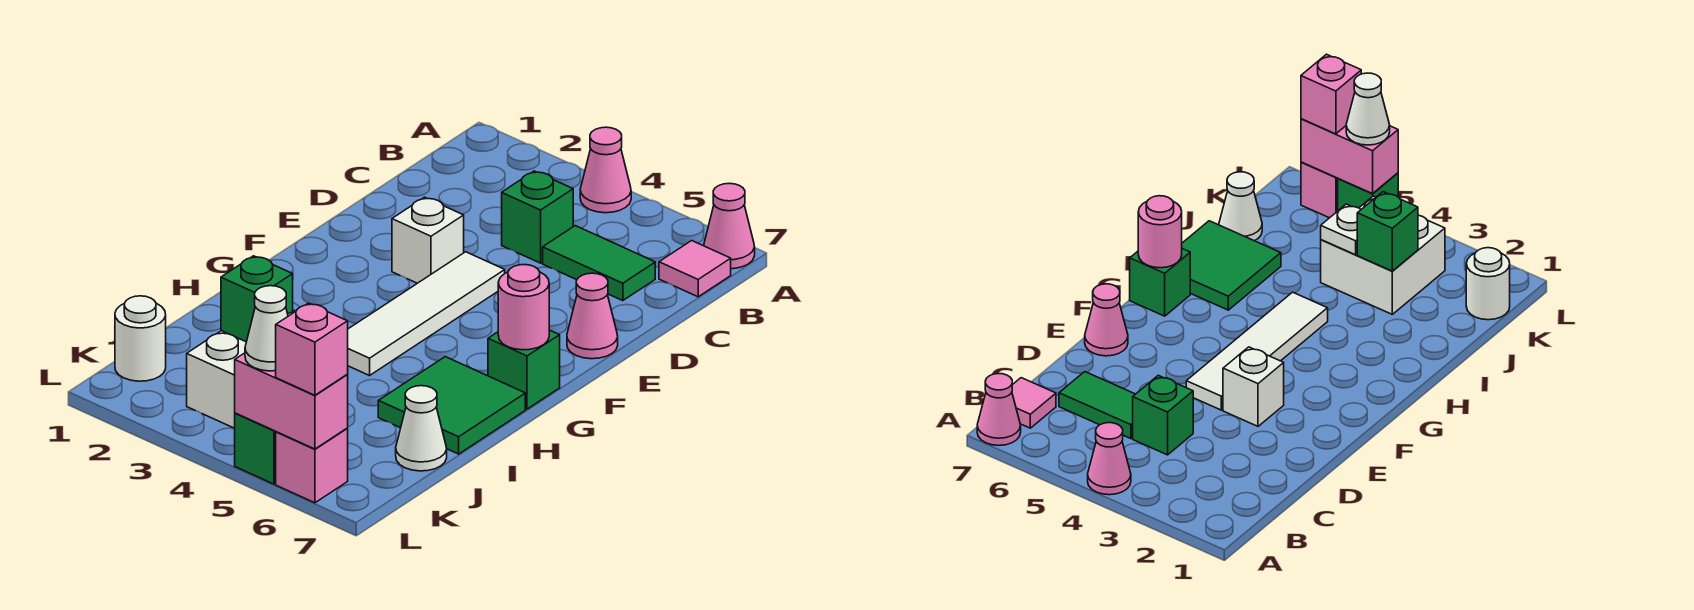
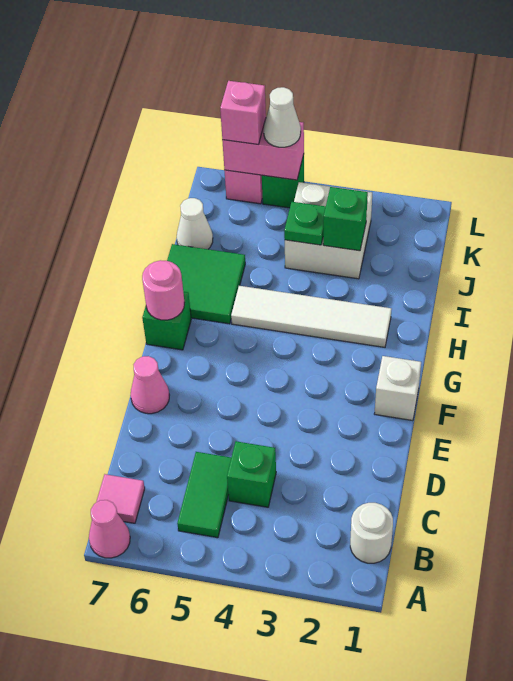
pink 1x1 cone [580,127,631,213] -> none
green 1x2 tile [543,226,655,301] -> green 1x2 tile turned to [177,452,231,538]
white 1x1 brick [392,197,464,283] -> white 1x1 brick moved to [374,356,421,421]
white 1x4 tile [348,252,505,376] -> white 1x4 tile turned to [231,286,392,347]
white 1x1 plate [1321,204,1361,255] -> green 1x1 plate [284,202,326,245]
white 1x1 round brick [115,296,166,381] -> white 1x1 round brick moved to [350,503,393,563]

